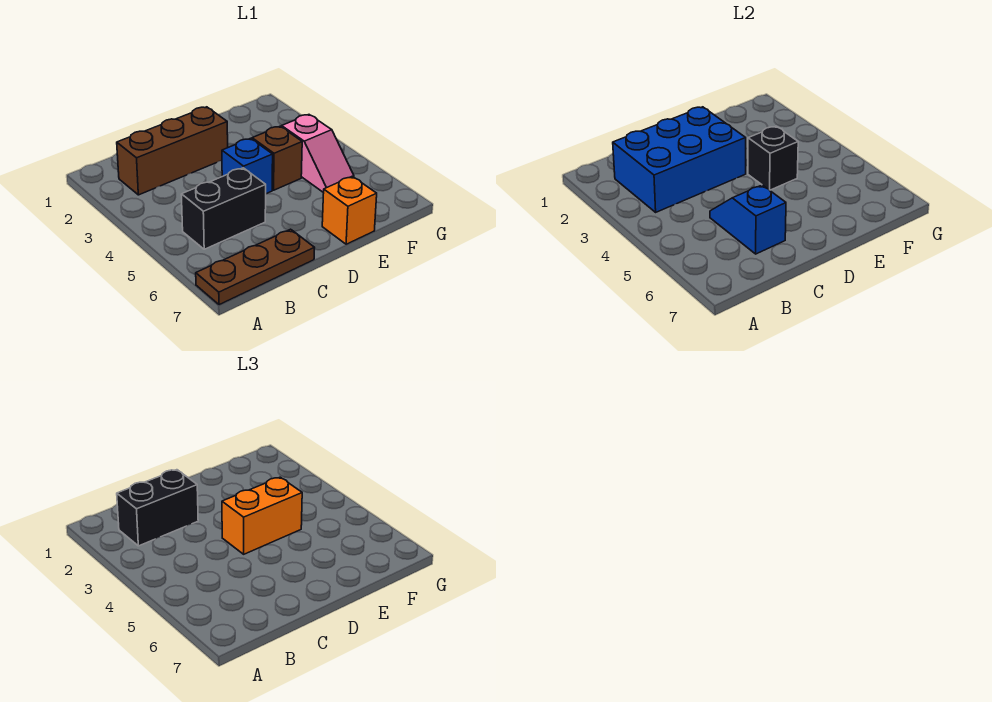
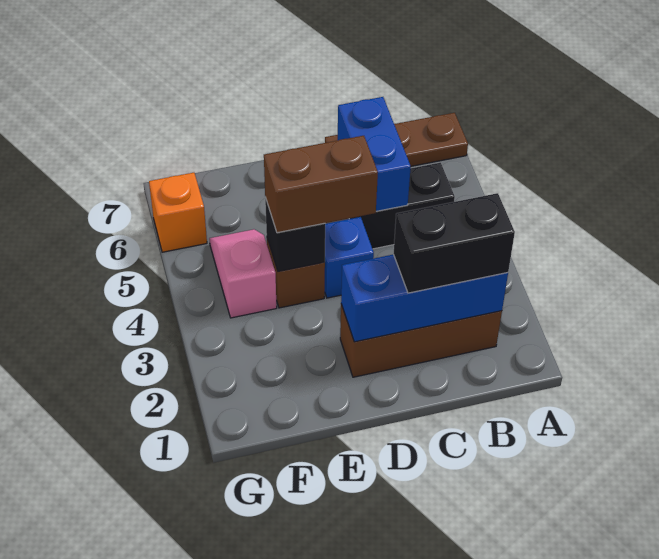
blue 2x3 brick [613,107,746,212] -> blue 1x3 brick [341,254,508,342]
blue 1x2 slope [710,185,786,254] -> blue 1x2 brick [338,97,411,211]
orange 1x2 brick [222,477,302,554] -> brown 1x2 brick [264,136,378,233]
orange 1x1 brick [322,176,377,244] -> orange 1x1 brick moved to [149,173,207,252]

